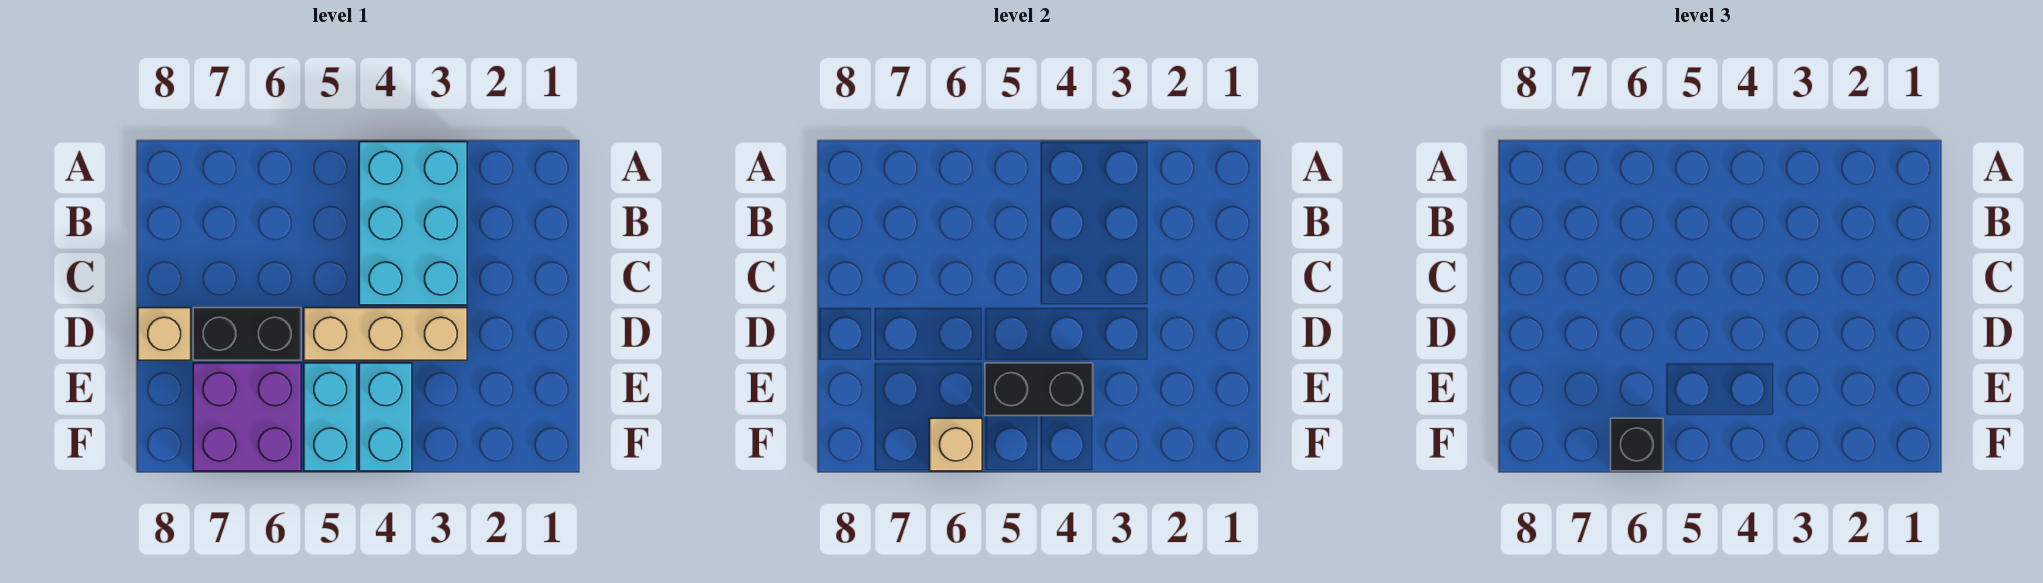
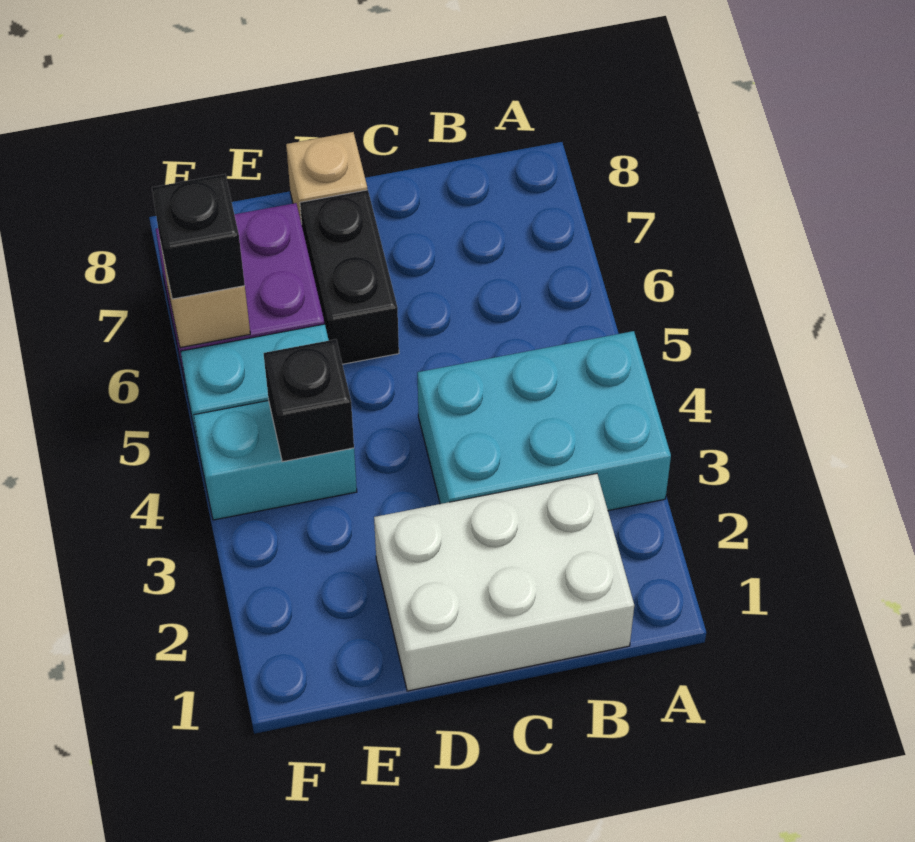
none -> white 2x3 brick [374,473,634,691]
tan 1x3 brick [304,308,467,360] -> none
black 1x2 brick [985,363,1093,416] -> black 1x1 brick [263,339,354,462]

